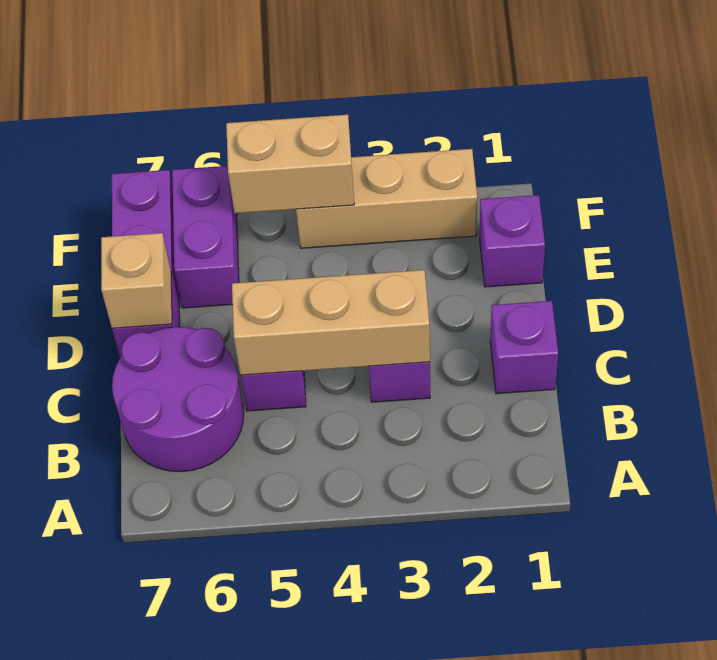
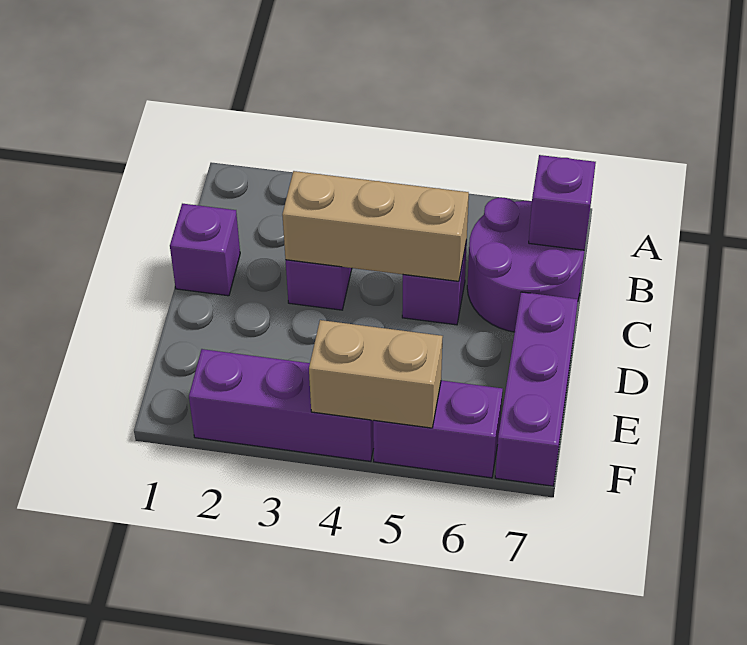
tan 1x1 brick [101,233,172,328] -> none
purple 1x1 brick [480,195,545,287] -> purple 1x1 brick moved to [529,155,596,250]
purple 1x2 brick [172,166,239,308] -> purple 1x2 brick turned to [373,380,503,478]
tan 1x3 brick [296,149,477,248] -> purple 1x3 brick [189,349,374,461]

